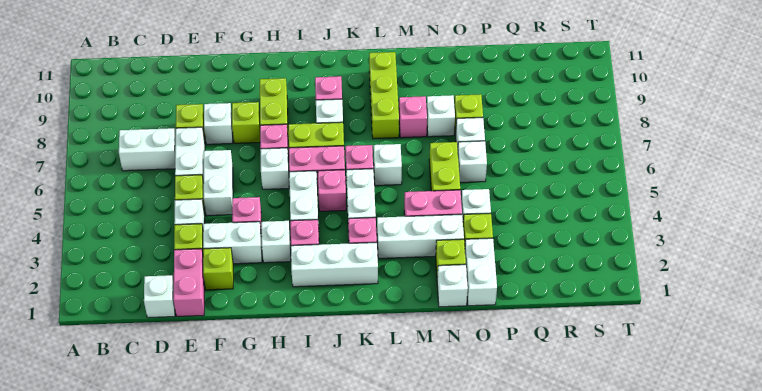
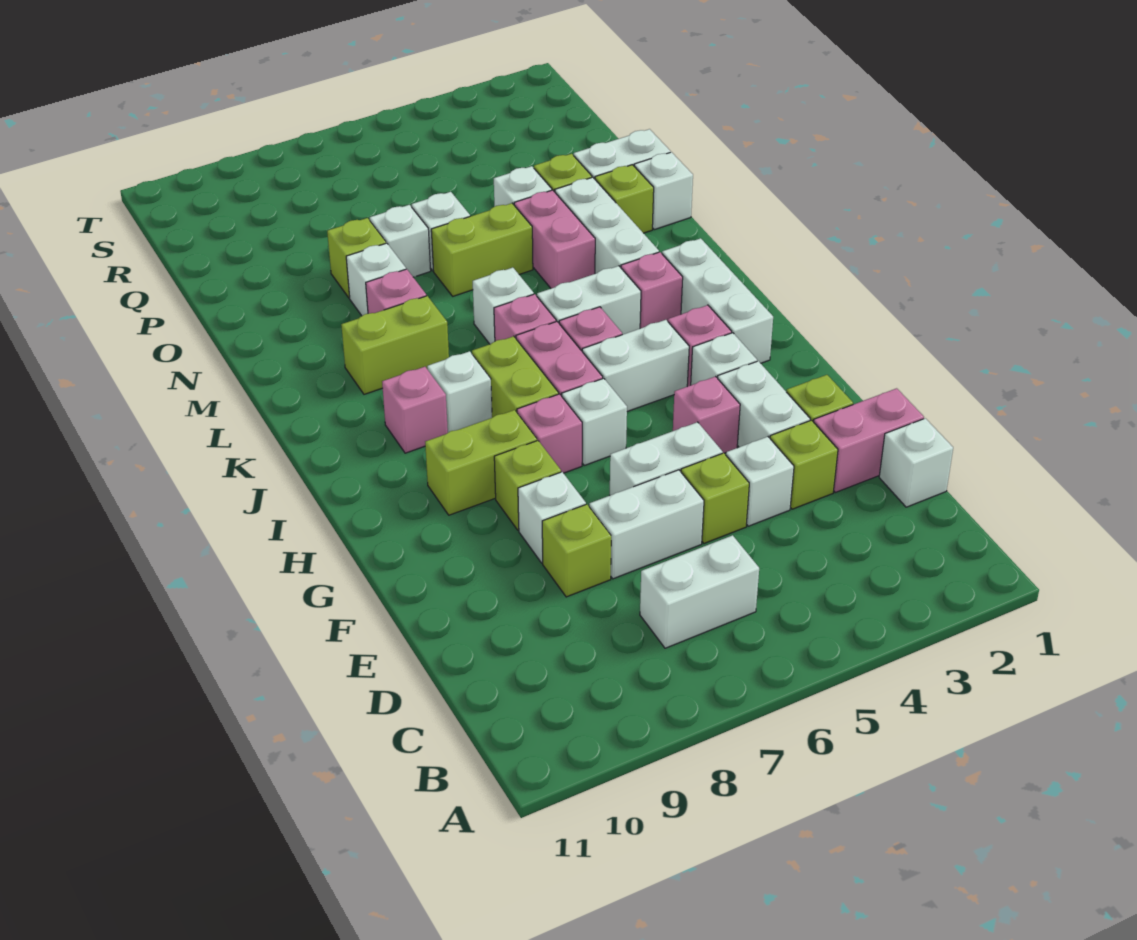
white 1x2 brick [119,128,176,171] -> white 1x2 brick turned to [640,535,759,648]
lime 1x3 brick [369,52,399,139] -> lime 1x2 brick [341,296,449,394]

